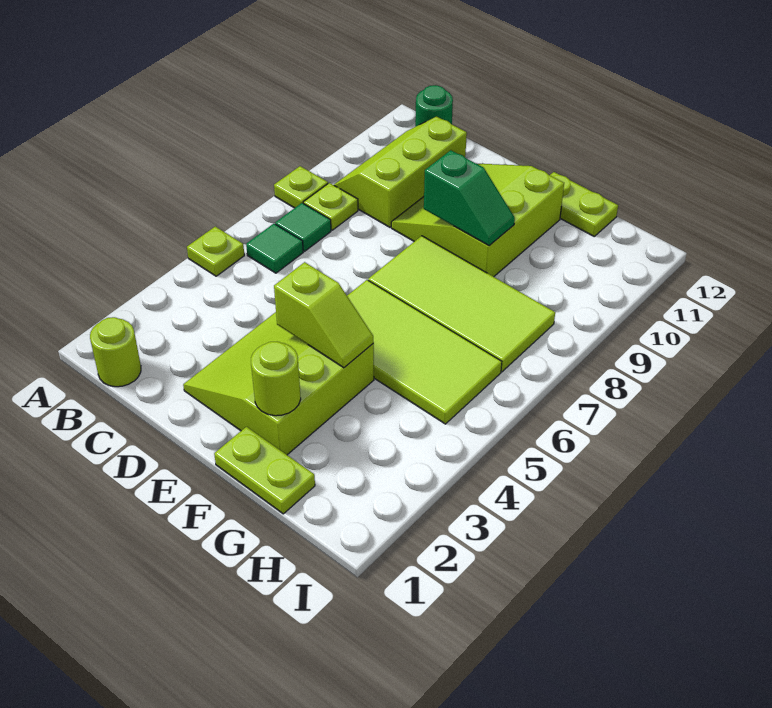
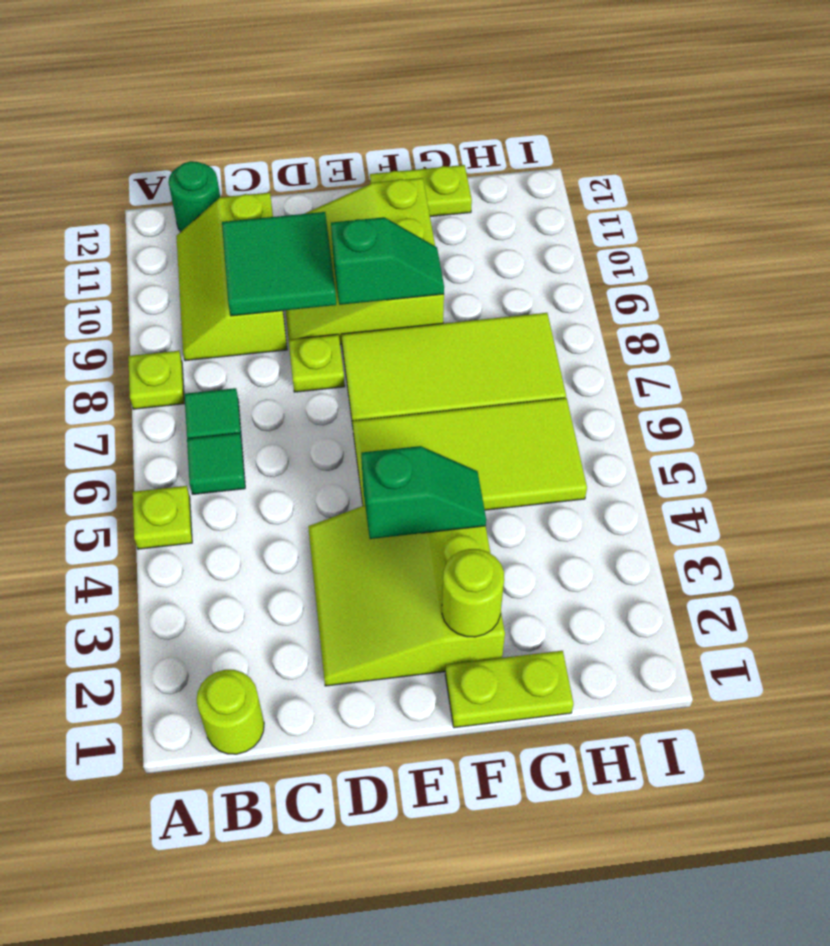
lime 1x1 plate [303,183,358,230] -> lime 1x1 plate moved to [289,334,345,392]
none -> green 2x2 tile [222,212,336,316]
lime 1x2 slope [274,262,374,368] -> green 1x2 slope [361,446,486,539]

